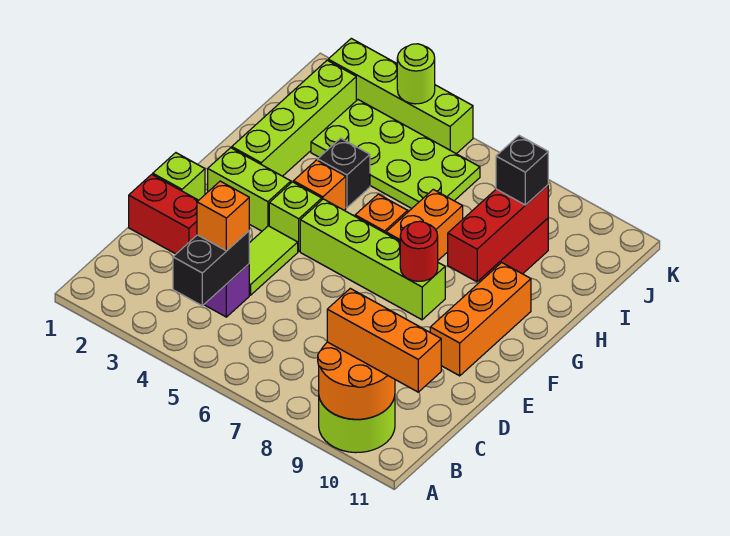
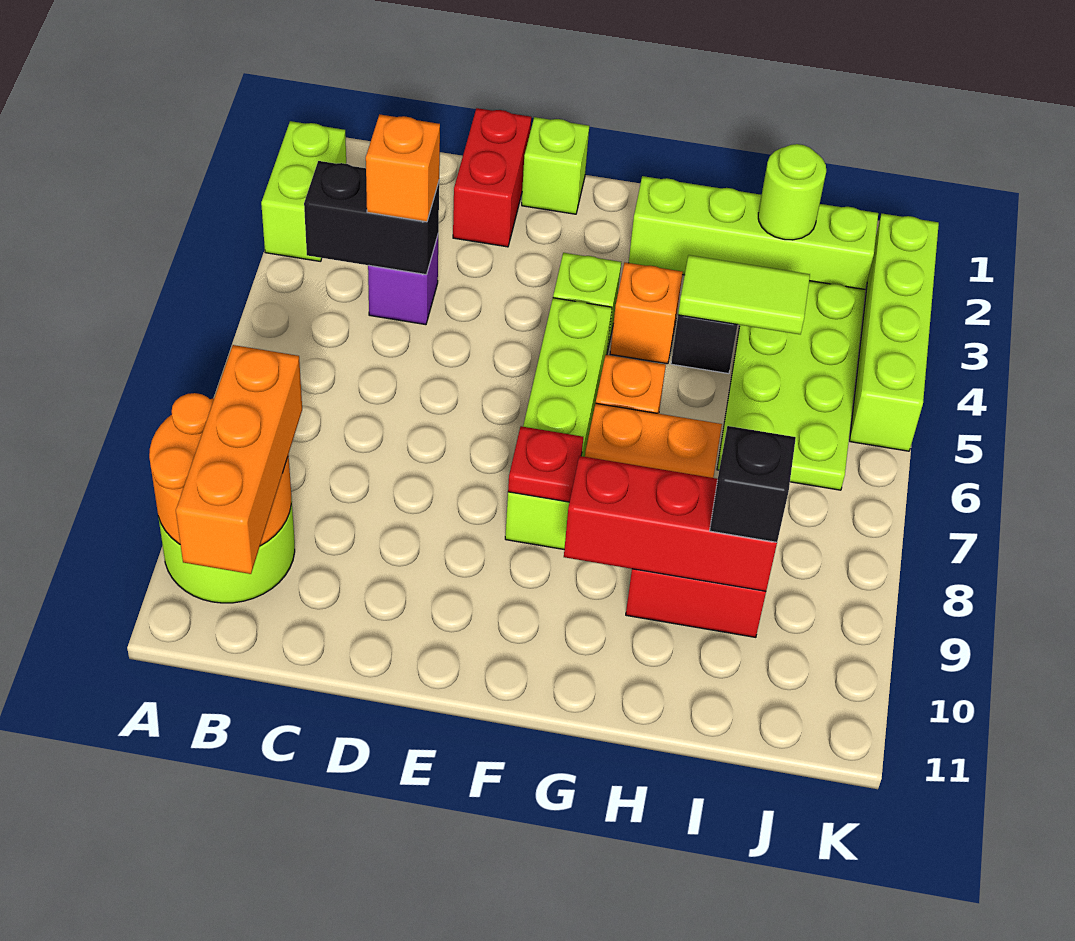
lime 1x2 tile [249,226,298,295] -> lime 1x2 tile moved to [678,255,810,334]
orange 1x3 brick [430,263,531,376] -> none
lime 1x2 brick [208,148,291,231] -> lime 1x2 brick moved to [261,121,346,262]
red 1x1 round brick [400,221,438,281] -> red 1x1 plate [508,426,583,502]
lime 1x1 round brick [397,44,435,104] -> lime 1x1 round brick moved to [758,144,826,240]

